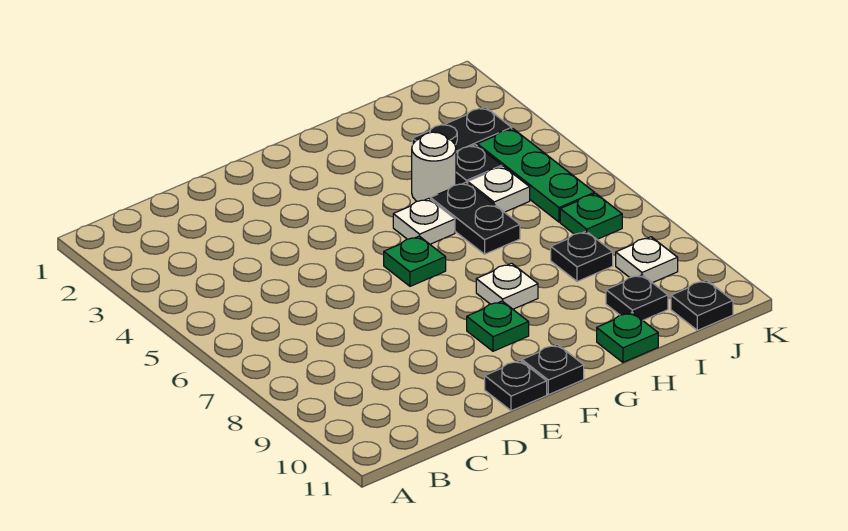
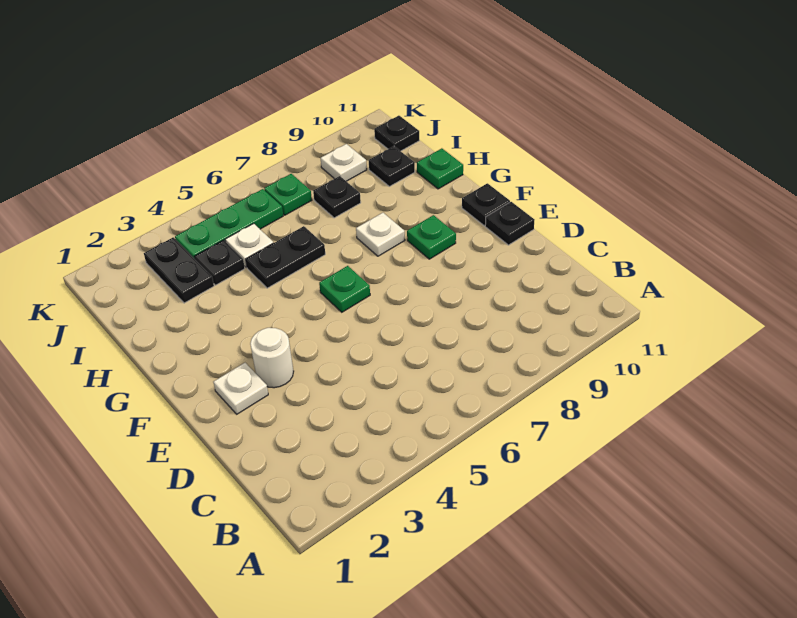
white 1x1 plate [393,198,455,244] -> white 1x1 plate moved to [213,363,268,414]
white 1x1 round brick [412,132,456,201] -> white 1x1 round brick moved to [250,328,294,388]

